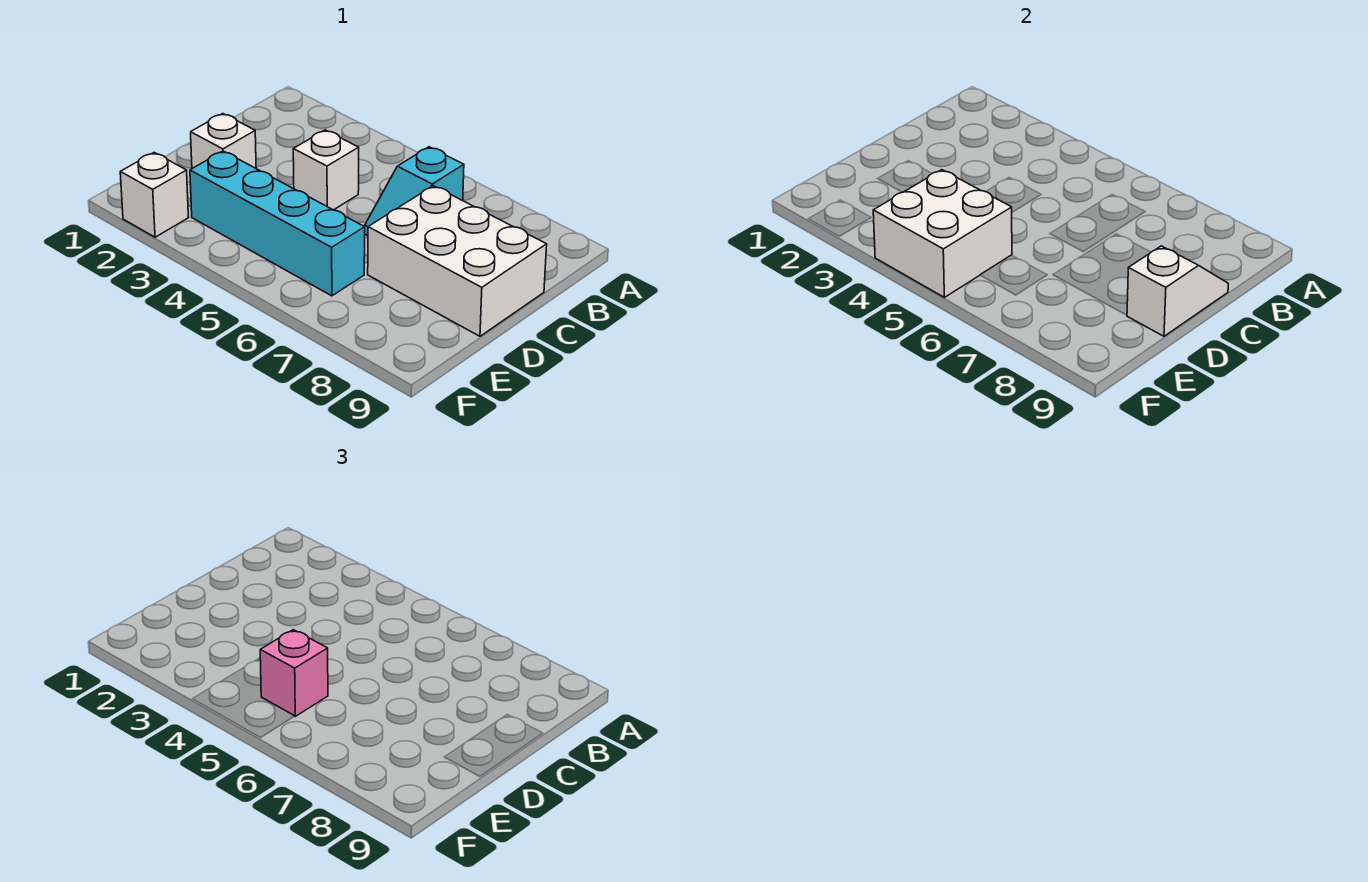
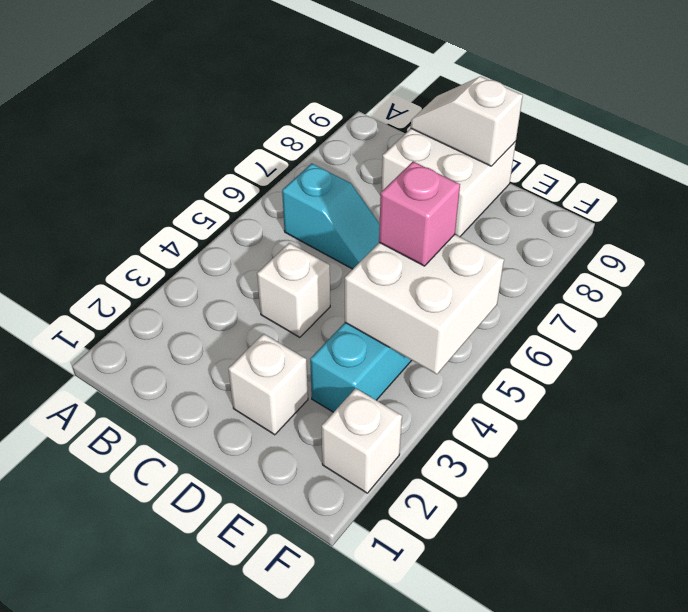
white 2x3 brick [368,186,547,336] -> white 2x2 brick [381,129,516,237]

